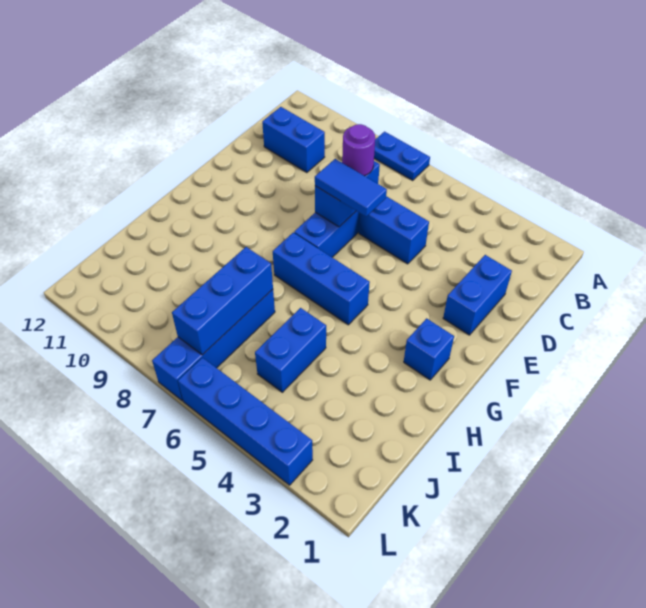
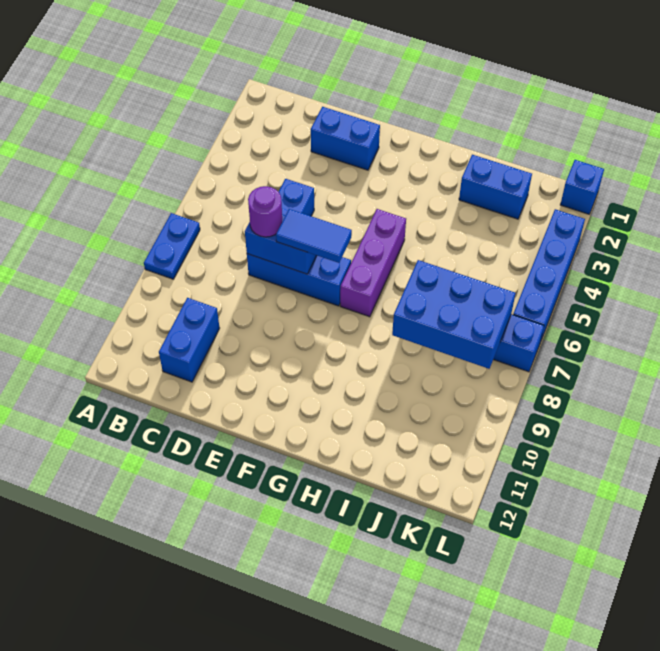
blue 1x2 tile [315,159,387,216] -> blue 1x2 tile turned to [276,209,352,263]
blue 1x1 brick [404,318,454,380] -> blue 1x1 brick moved to [560,160,604,214]
blue 1x3 brick [273,233,370,325] -> purple 1x3 brick [340,209,406,317]
blue 1x2 brick [255,308,326,392] -> blue 1x2 brick moved to [459,155,532,219]
blue 1x3 brick [172,247,273,355] -> blue 2x3 brick [392,260,515,369]

